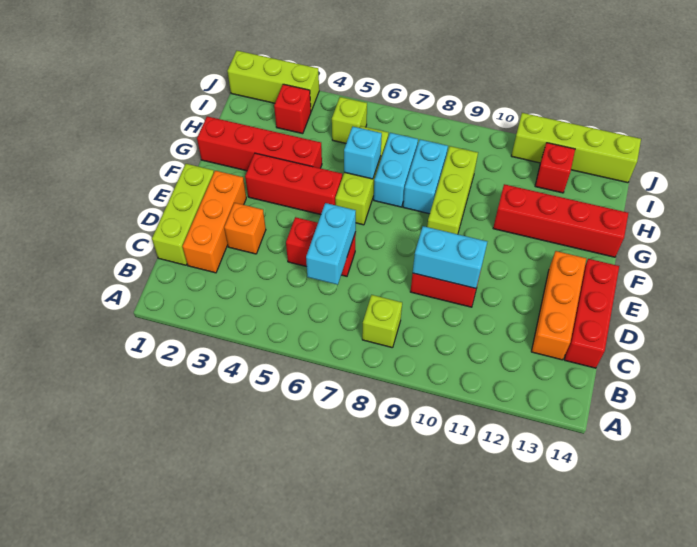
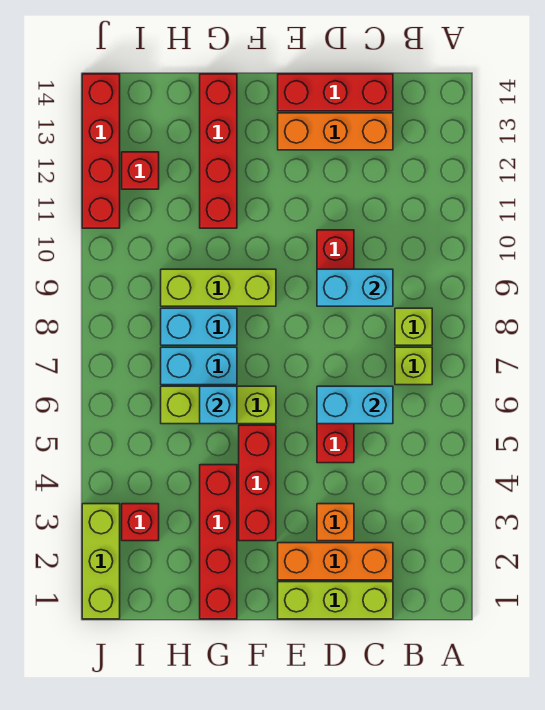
cyan 1x2 brick [413,226,487,288] -> cyan 1x2 brick turned to [317,269,393,306]
lime 1x1 brick [332,97,367,143] -> lime 1x1 brick moved to [395,347,432,385]
lime 1x4 brick [511,113,641,183] -> red 1x4 brick [82,74,120,228]

